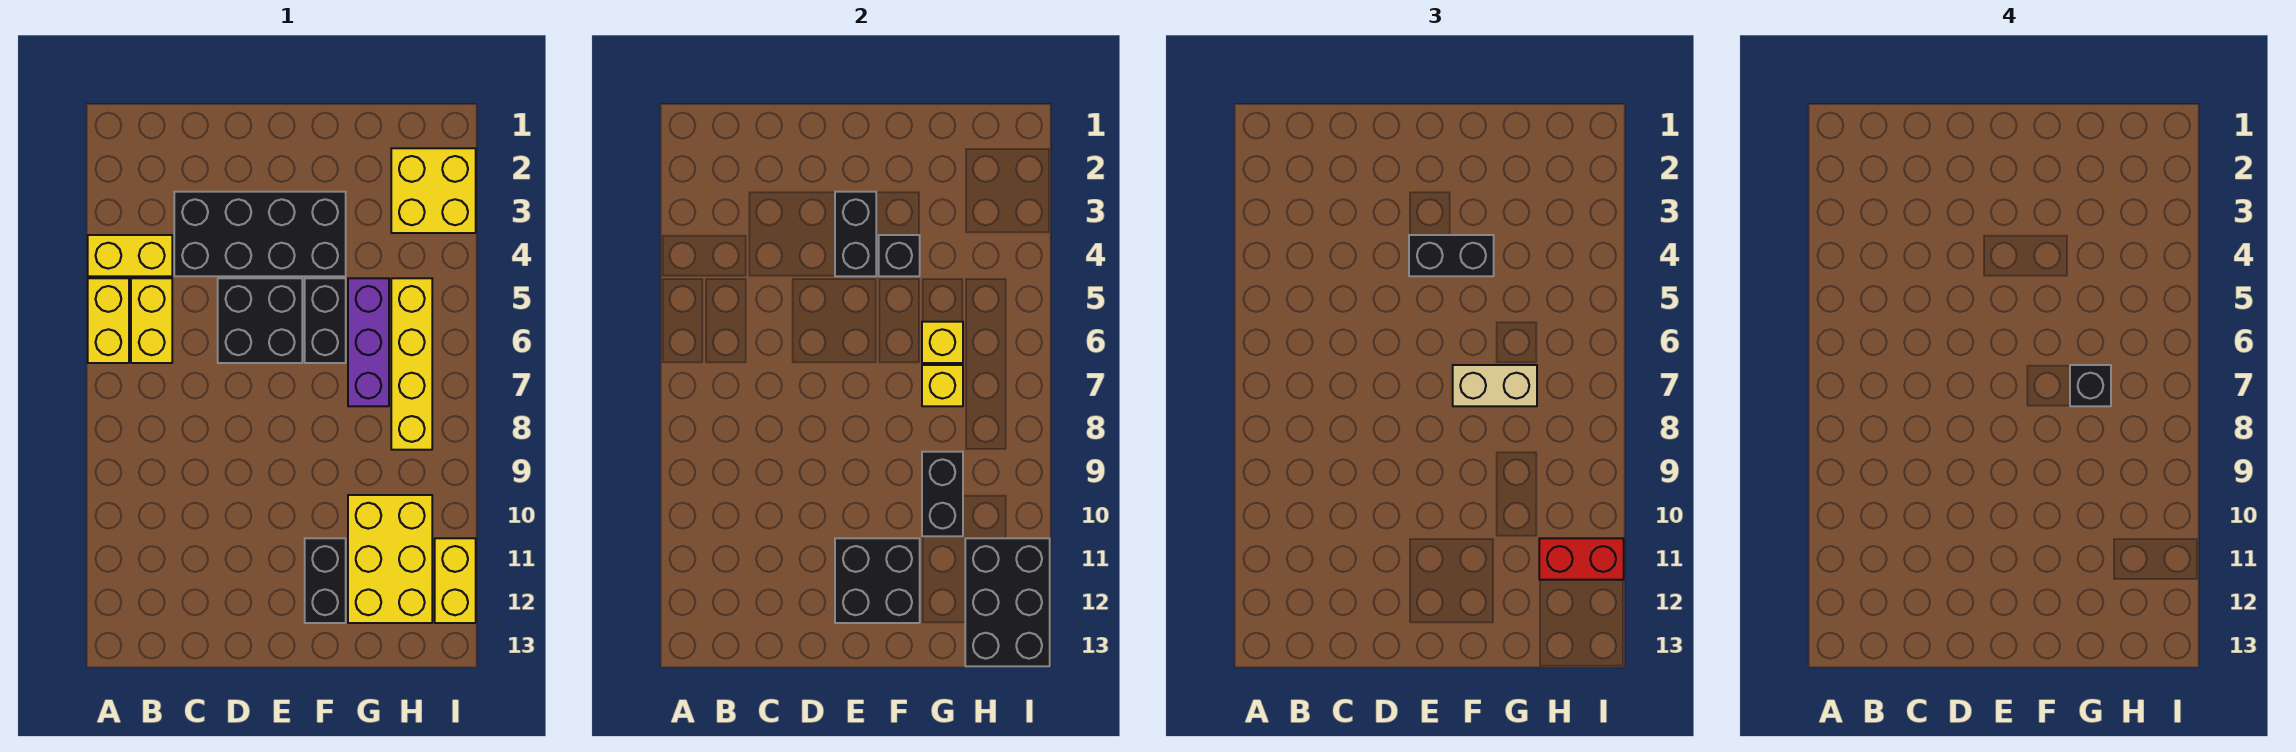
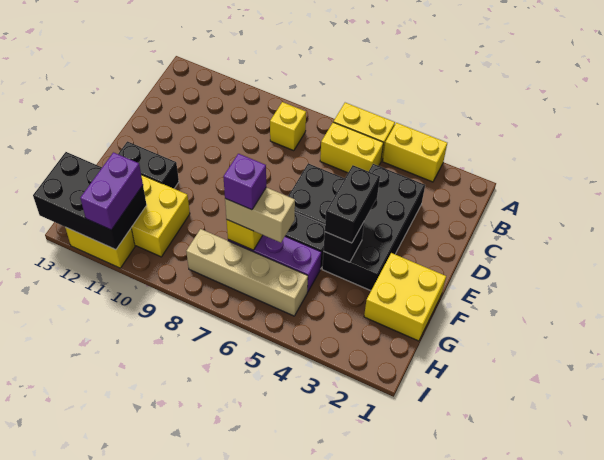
yellow 1x2 brick [88,235,172,276] -> yellow 1x2 brick turned to [383,123,447,182]
black 1x2 brick [835,192,876,276] -> none
black 2x2 brick [835,538,920,623] -> none
tan 1x2 brick [1453,365,1537,406] -> tan 1x2 brick turned to [225,187,295,243]
yellow 1x1 brick [922,322,963,363] -> yellow 1x1 brick moved to [270,102,306,151]
black 1x1 brick [2070,365,2111,406] -> purple 1x1 brick [223,154,266,210]
black 1x2 brick [922,452,963,536] -> none
yellow 2x2 brick [391,148,476,233] -> yellow 2x2 brick moved to [364,253,446,341]
yellow 1x4 brick [391,278,432,450] -> tan 1x4 brick [186,229,308,316]
red 1x2 brick [1539,538,1624,580] -> purple 1x2 brick [80,152,143,230]

